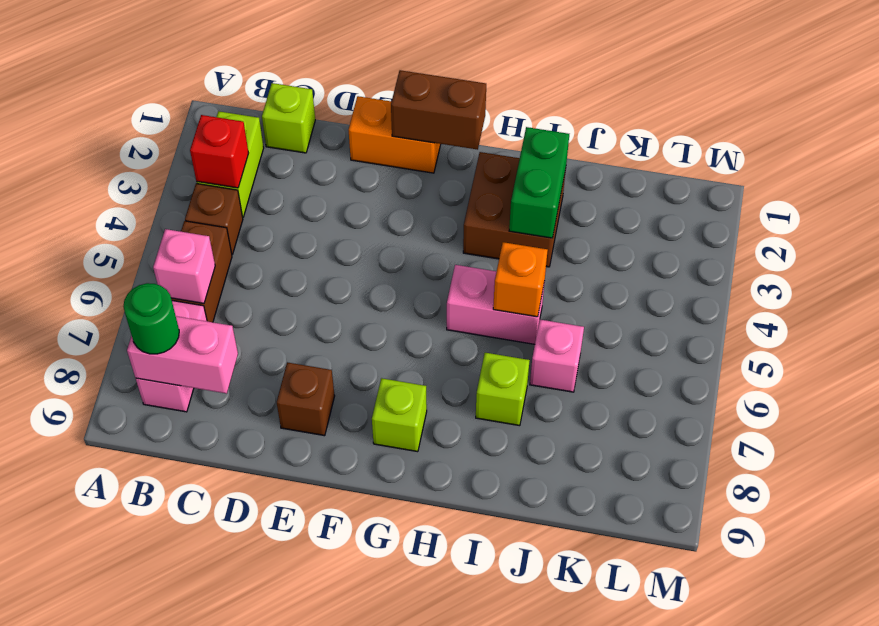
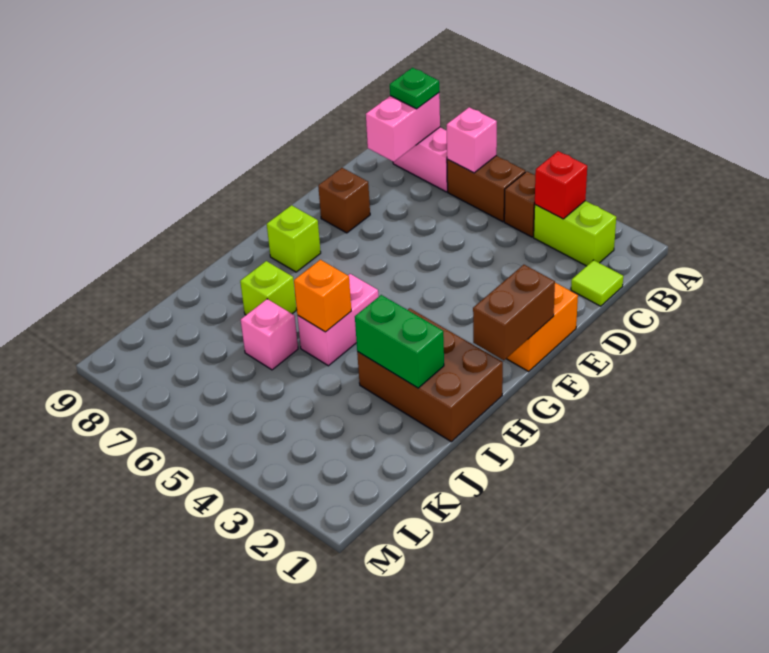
green 1x1 round brick [123,283,179,354] -> green 1x1 plate [390,68,439,109]
lime 1x1 brick [262,83,315,153] -> lime 1x1 tile [571,260,623,306]
brown 2x2 brick [463,152,566,267] -> brown 2x3 brick [357,308,503,442]

